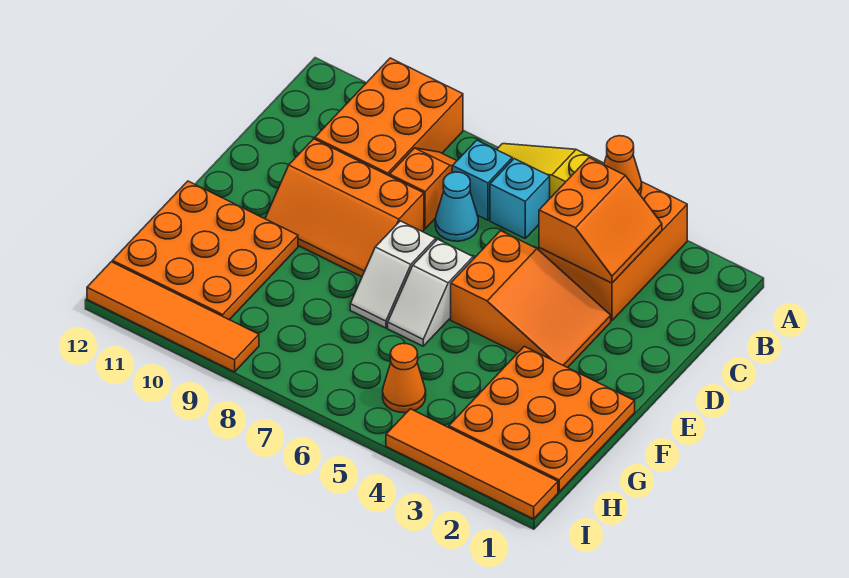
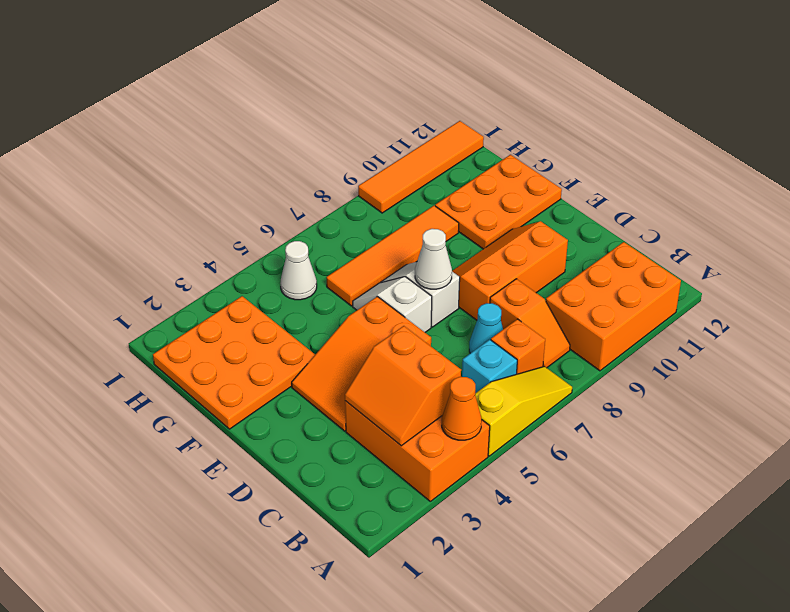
orange 2x3 brick [315,58,463,176] -> orange 2x3 brick turned to [546,242,681,371]
cyan 1x1 brick [452,140,512,220] -> orange 1x1 brick [491,319,545,374]
none -> white 1x1 cone [415,229,452,289]
orange 3x3 plate [112,181,298,320] -> orange 2x3 plate [435,155,562,249]
orange 1x1 cone [383,343,426,413] -> white 1x1 cone [280,241,317,300]
orange 1x4 tile [386,409,558,519] -> orange 1x4 tile moved to [326,206,459,306]

